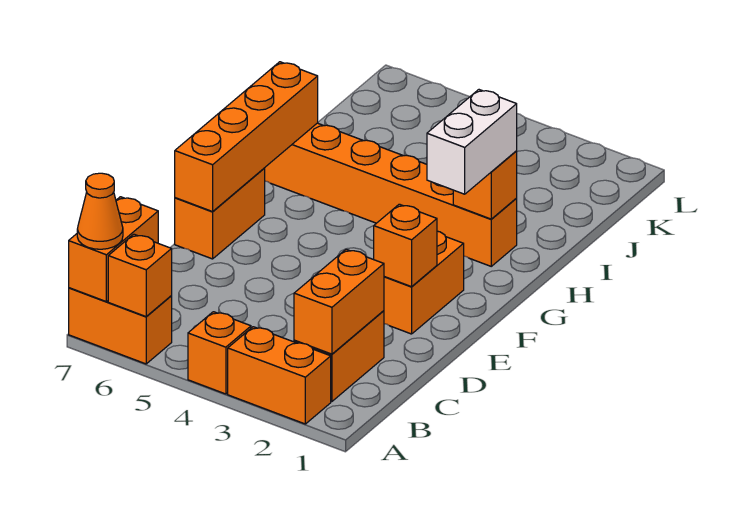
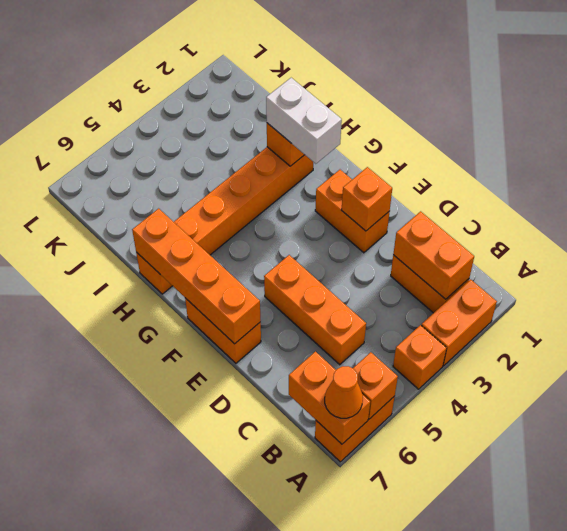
none -> orange 1x3 brick [264,255,366,365]

